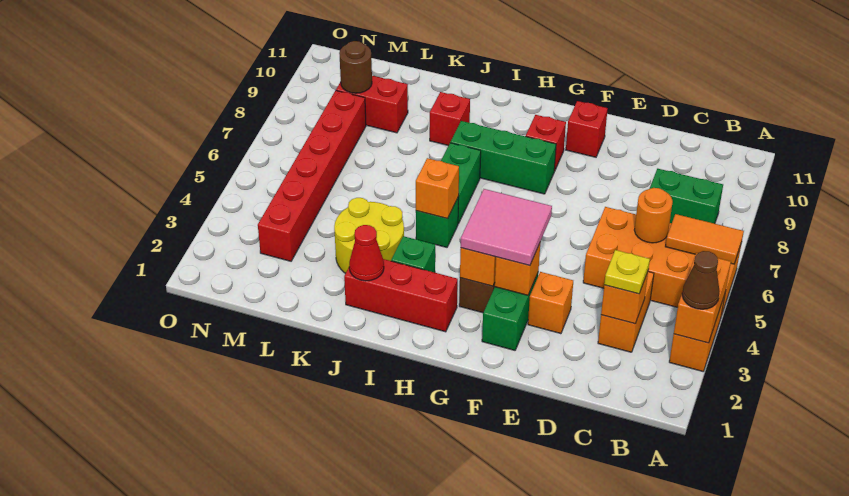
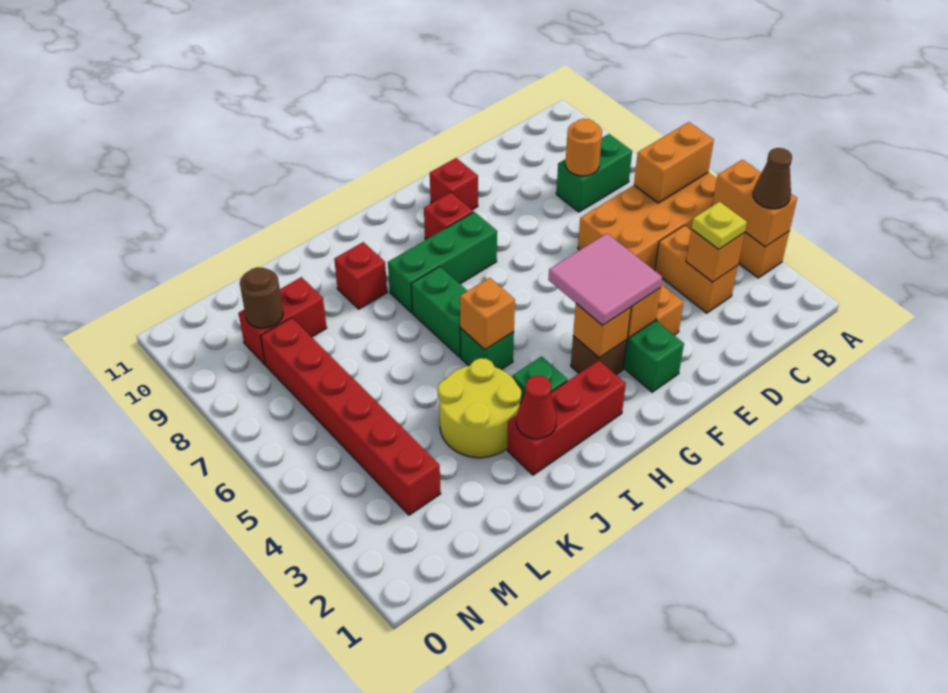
orange 1x2 tile [665,214,744,264] -> orange 1x2 brick [634,122,714,203]
orange 1x1 round brick [634,188,673,243] -> orange 1x1 round brick moved to [565,119,602,176]

